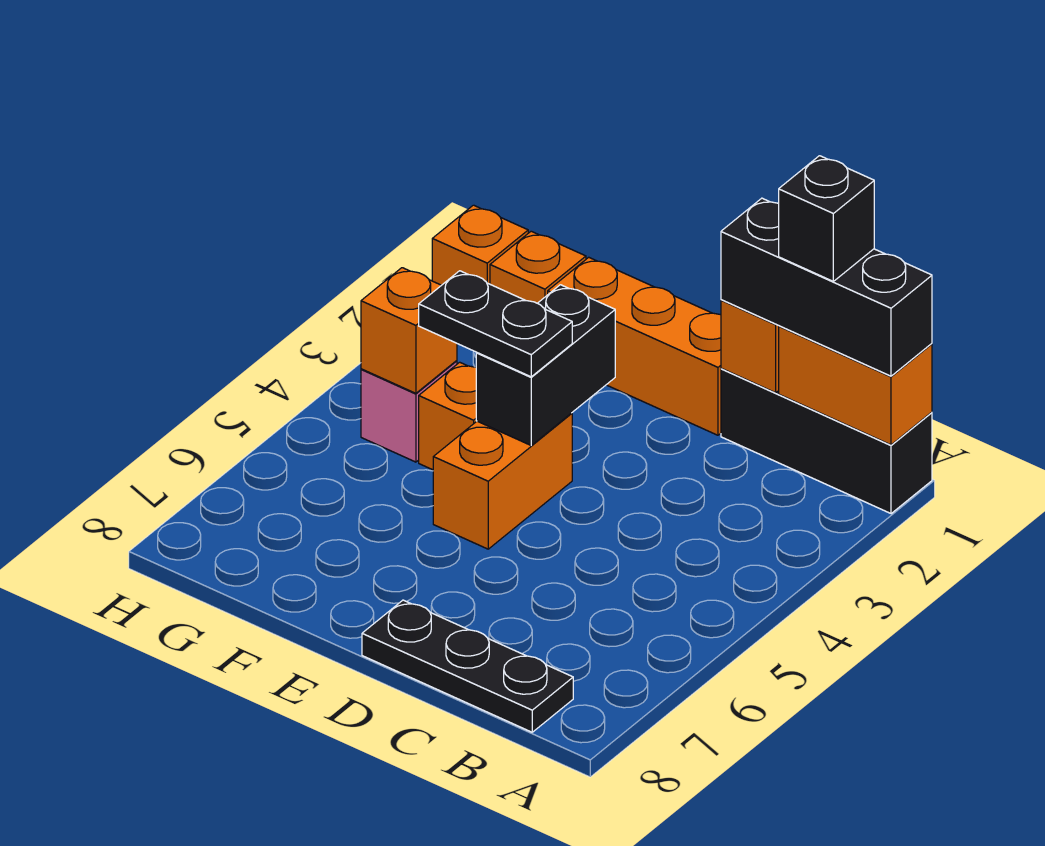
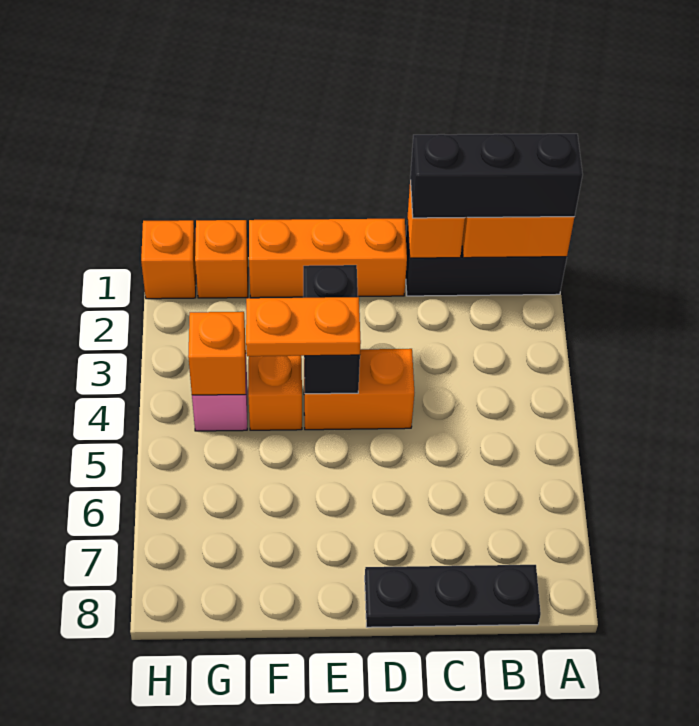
black 1x1 brick [779,156,874,281] -> none
orange 1x2 brick [433,413,572,549] -> orange 1x2 brick turned to [304,349,414,430]
black 1x2 plate [419,271,572,377] -> orange 1x2 plate [246,297,361,356]

